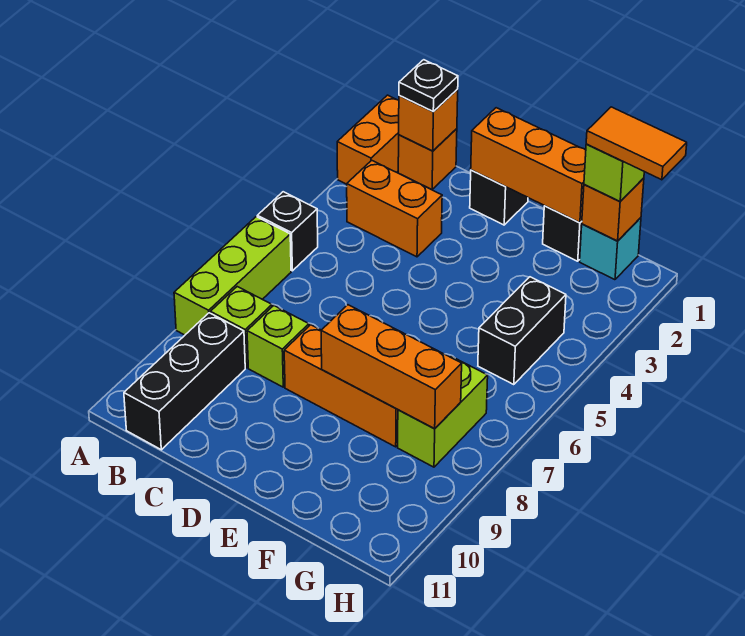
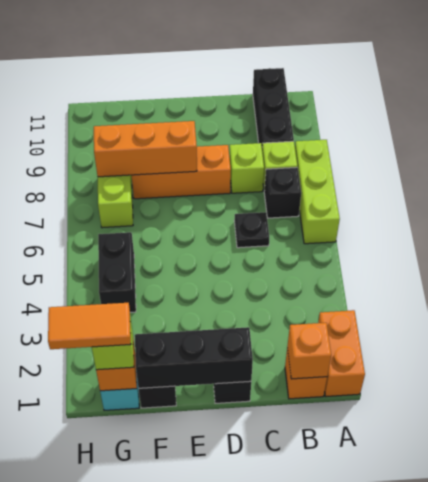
black 1x1 brick [257,192,318,271] -> black 1x1 brick moved to [264,167,301,218]
black 1x1 plate [399,60,458,112] -> black 1x1 plate moved to [234,212,269,248]
orange 1x2 brick [347,160,442,257] -> none
orange 1x3 brick [471,108,586,223] -> black 1x3 brick [135,327,253,388]

